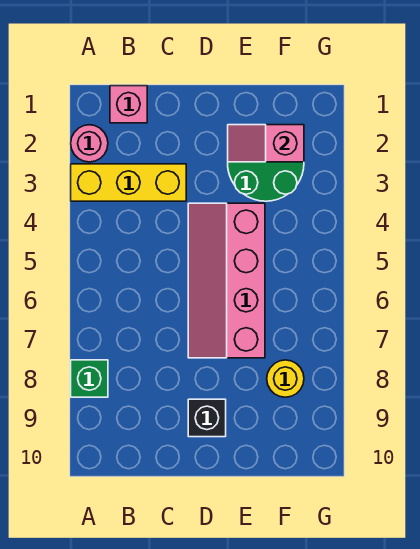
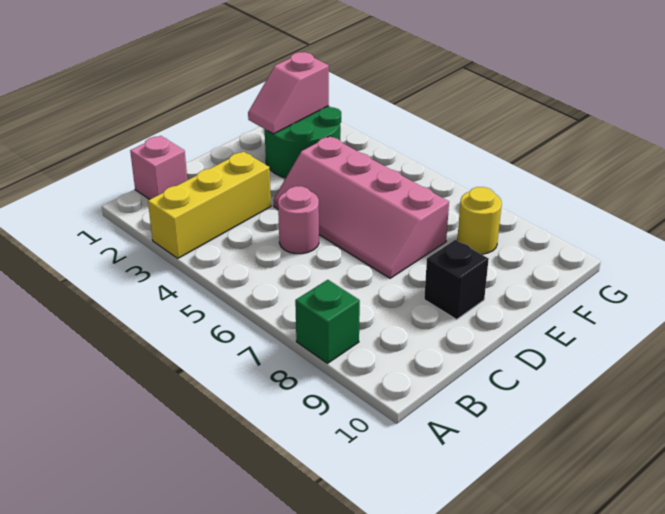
pink 1x1 round brick [71,125,108,162] -> pink 1x1 round brick moved to [278,186,319,254]

